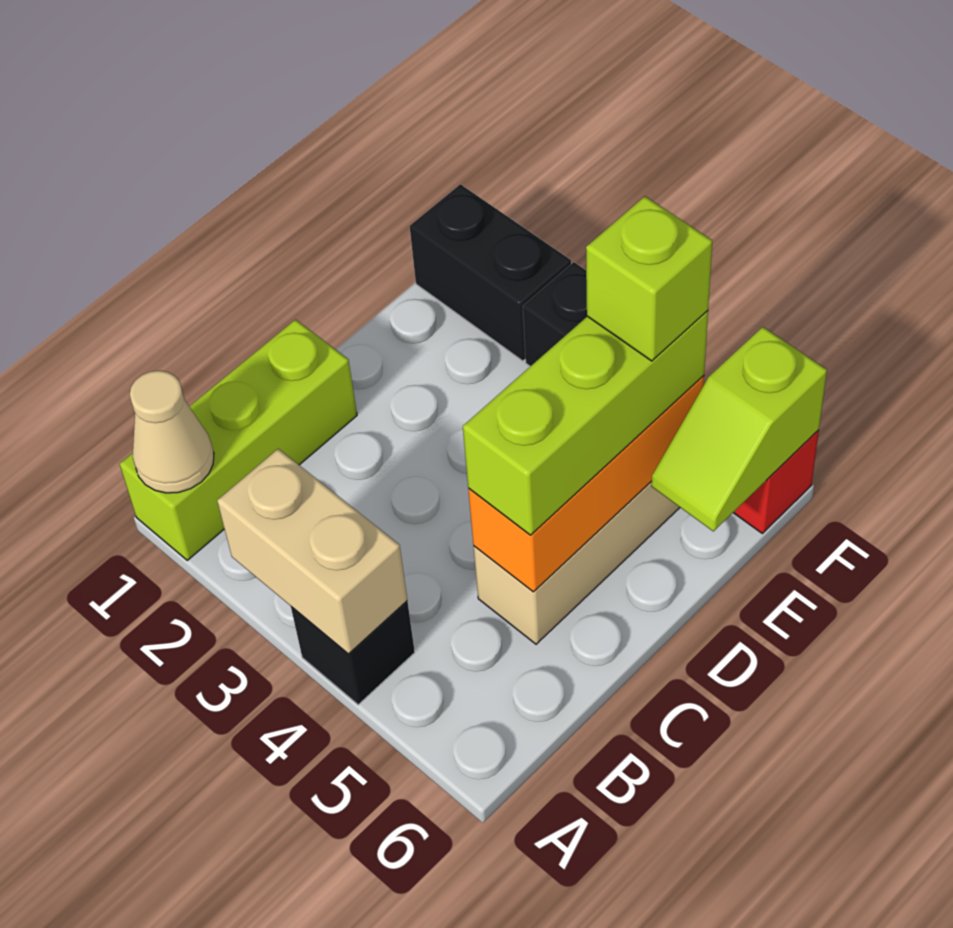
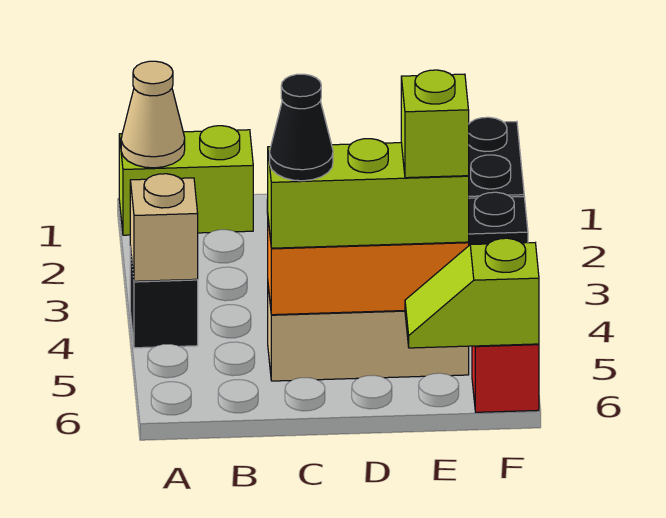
lime 1x3 brick [120,320,357,560] -> lime 1x2 brick [119,126,253,235]
tan 1x2 brick [217,449,407,654] -> tan 1x1 brick [130,174,198,281]
none -> black 1x1 cone [270,74,333,181]

